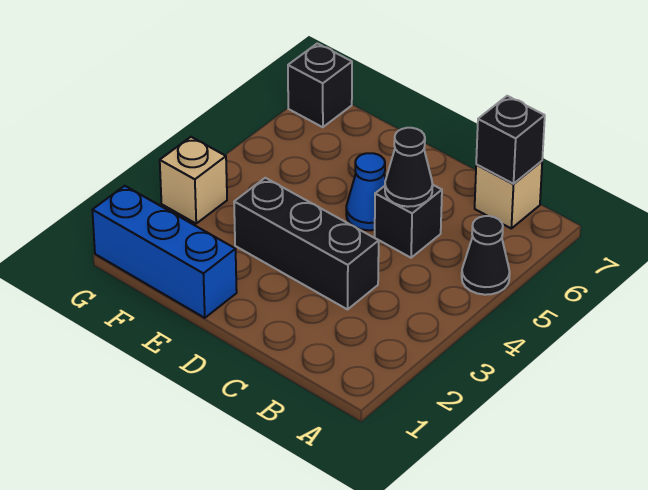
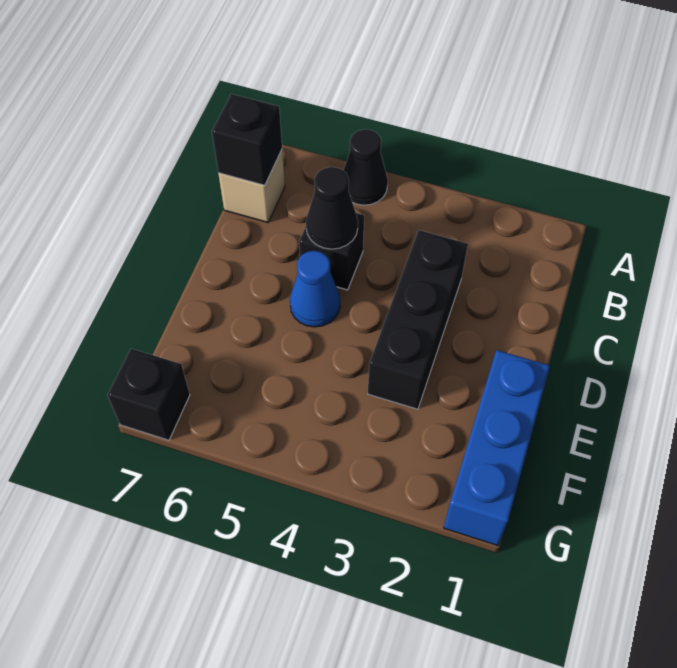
tan 1x1 brick [160,137,227,223] -> none

